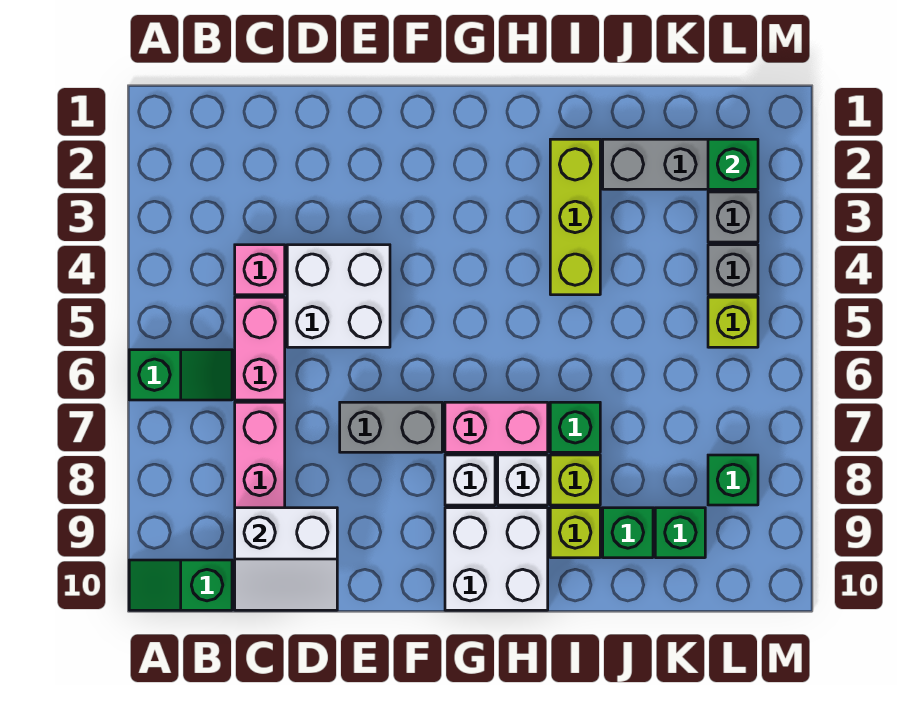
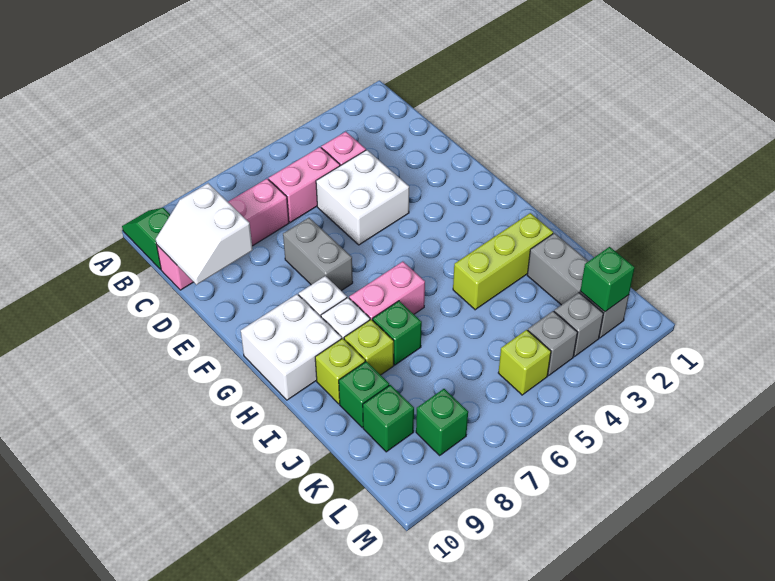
green 1x2 slope [129,350,232,400] -> none
pink 1x2 brick [445,402,548,452] -> pink 1x2 brick turned to [349,262,425,320]

